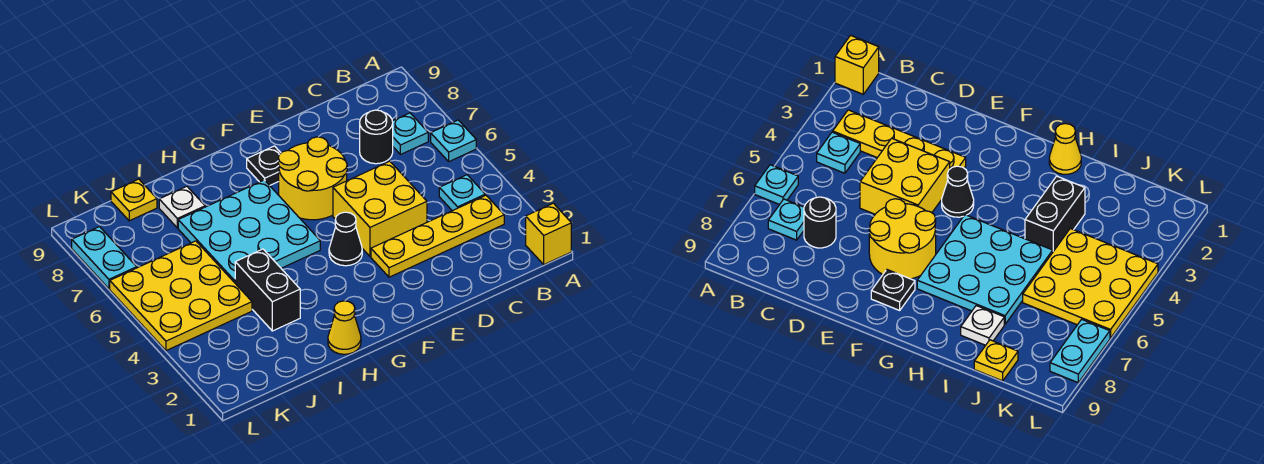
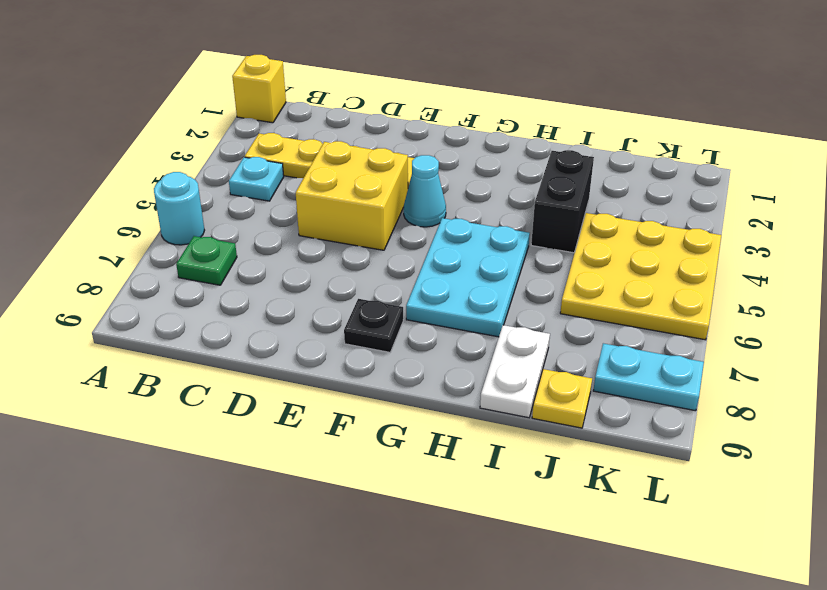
cyan 1x1 plate [431,120,476,161] -> cyan 1x1 round brick [154,172,205,245]
cyan 1x1 plate [392,113,428,155] -> green 1x1 plate [176,236,237,285]
black 1x1 round brick [360,110,393,164] -> none
yellow 2x2 round brick [278,137,347,220] -> none
black 1x1 cone [329,212,362,266] -> cyan 1x1 cone [404,155,446,227]
cyan 3x3 plate [178,180,320,283] -> cyan 2x3 plate [406,218,530,337]
yellow 1x1 cone [328,301,361,354] -> none
white 1x1 plate [159,186,205,228] -> white 1x2 plate [480,325,550,418]
cyan 1x2 plate [72,227,137,289] -> cyan 1x2 plate turned to [593,343,704,411]

